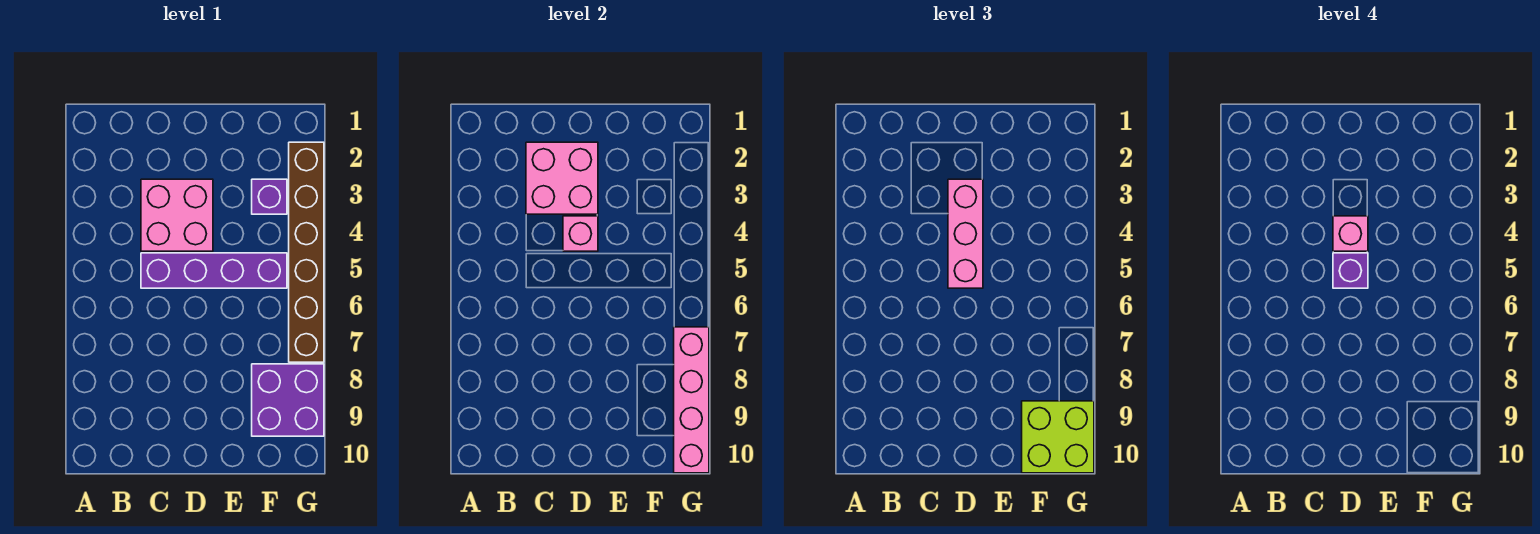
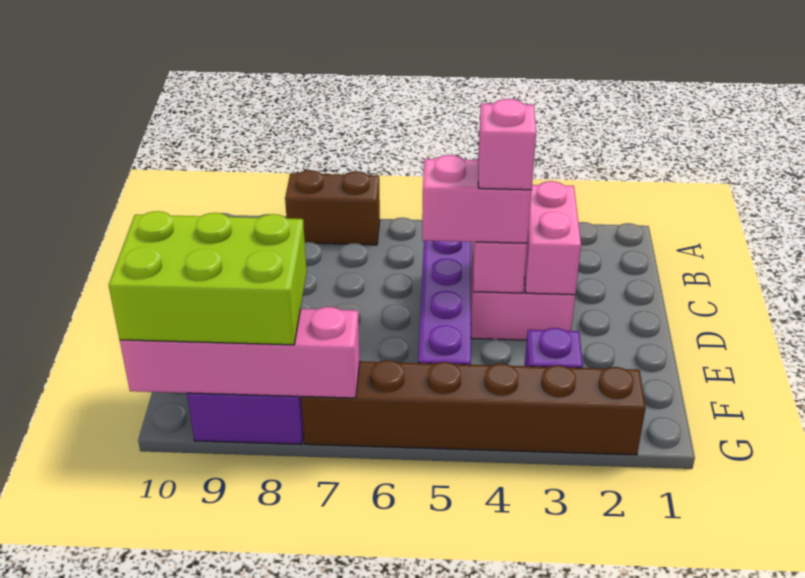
none -> brown 1x2 brick [285,170,380,245]
pink 2x2 brick [526,142,598,214] -> pink 1x2 brick [525,181,581,295]
pink 1x3 brick [948,179,983,288] -> pink 1x2 brick [422,155,532,243]
purple 1x1 brick [1333,253,1368,288] -> none
lime 2x2 brick [1022,401,1094,473] -> lime 2x3 brick [109,211,307,345]

